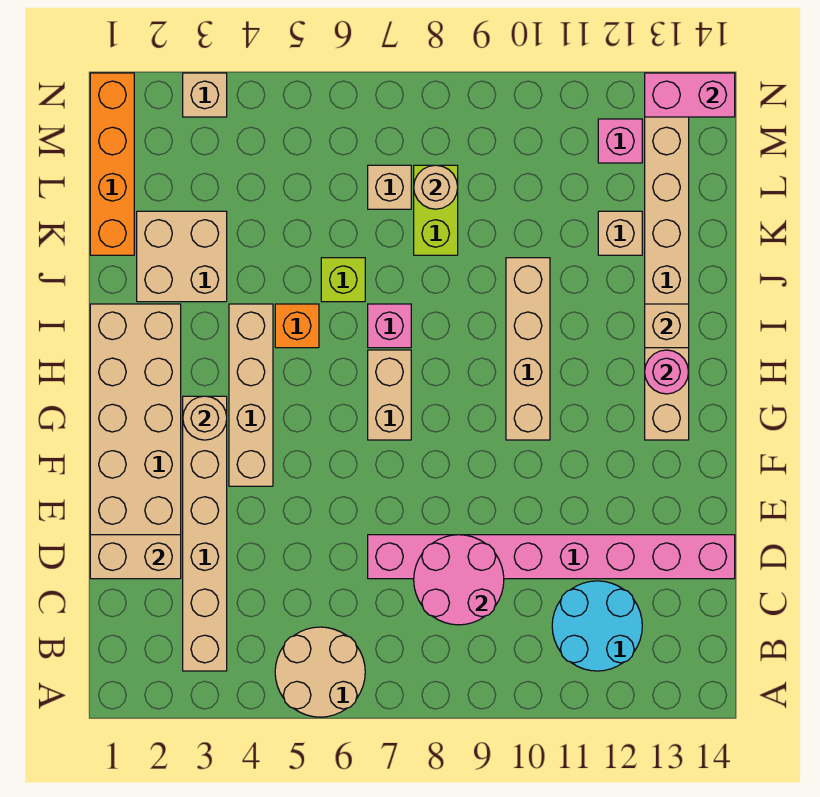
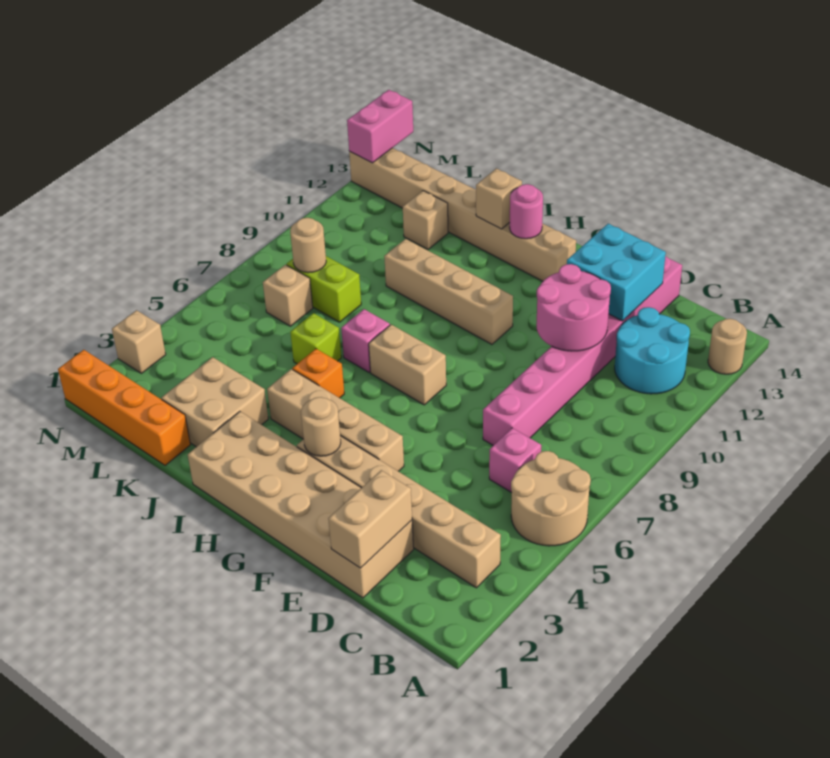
none -> tan 1x1 round brick [708,319,747,374]
pink 2x2 round brick [414,535,504,625] -> pink 2x2 round brick moved to [536,264,611,351]
none -> cyan 2x2 brick [567,224,666,321]
pink 1x1 brick [598,119,642,163] -> pink 1x1 brick moved to [489,428,541,493]

